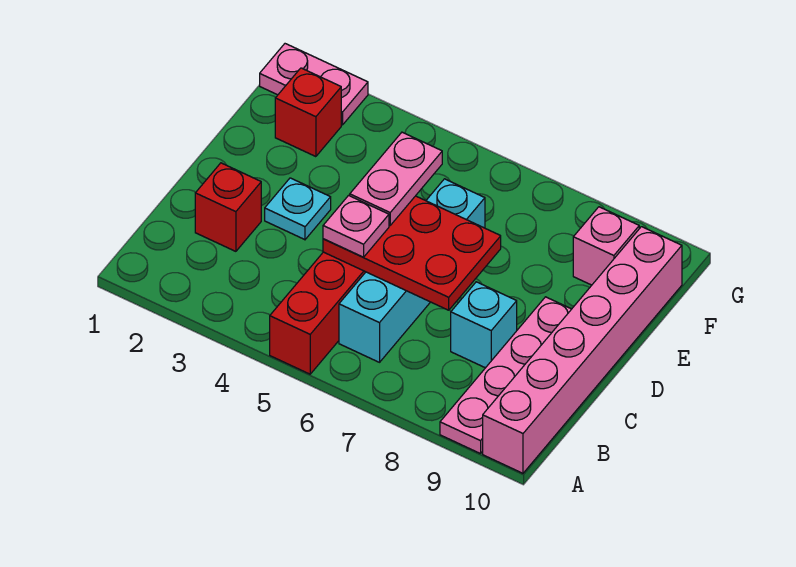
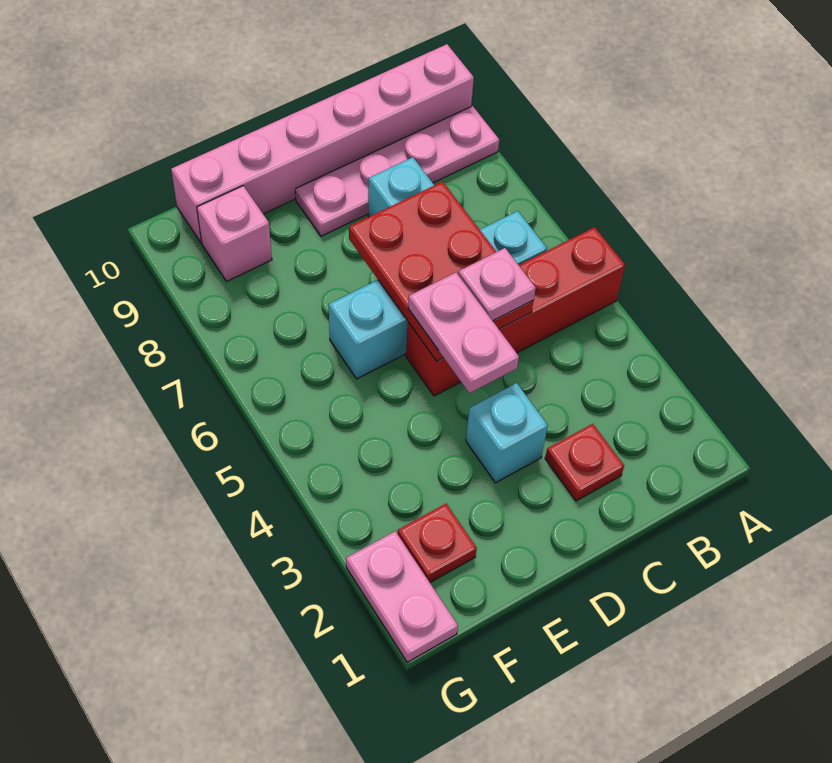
red 1x1 brick [195,163,261,251] -> red 1x1 plate [545,424,624,501]
cyan 1x1 plate [265,178,331,240] -> cyan 1x1 brick [466,383,548,483]
pink 1x2 plate [350,132,442,225] -> pink 1x2 plate turned to [408,273,519,393]
red 1x1 brick [275,68,341,157] -> red 1x1 plate [398,504,477,582]

